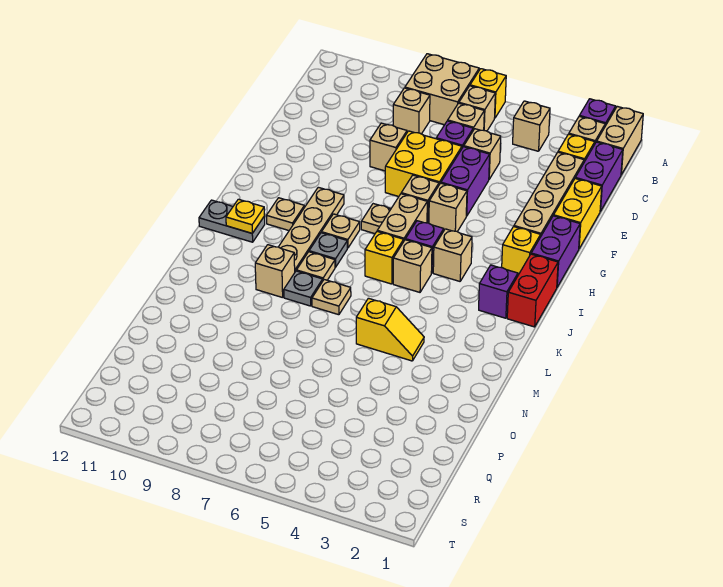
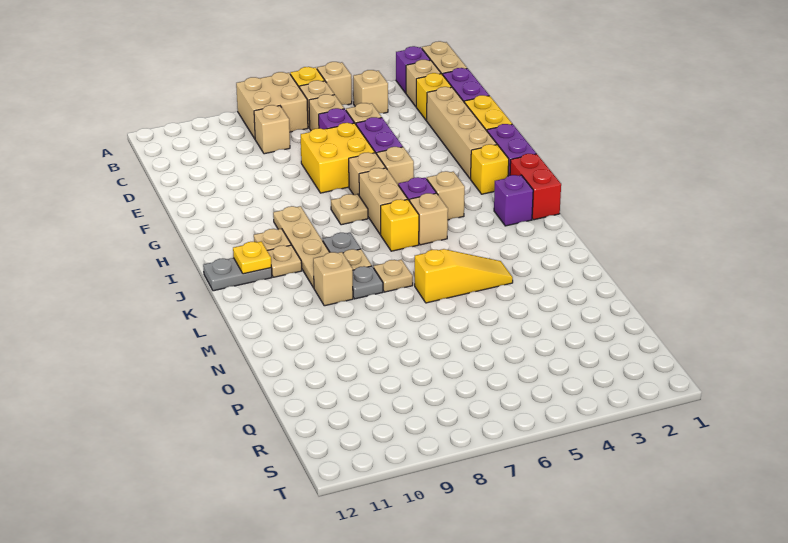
tan 1x1 brick [370,123,407,171] -> tan 1x1 brick moved to [317,62,352,105]
tan 1x1 plate [322,214,360,248] -> tan 1x1 plate moved to [267,245,302,277]
yellow 1x2 slope [356,298,424,361] -> yellow 1x3 slope [415,249,513,303]

